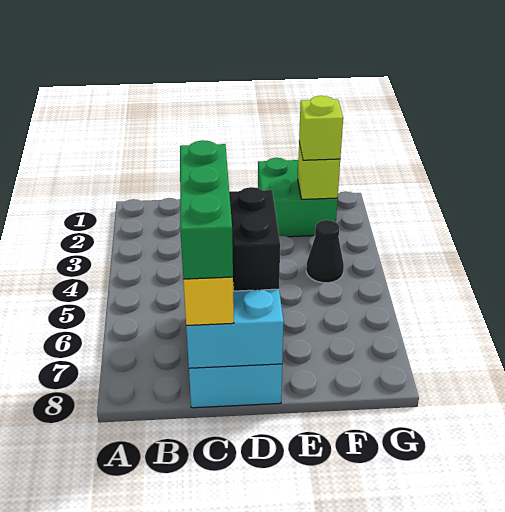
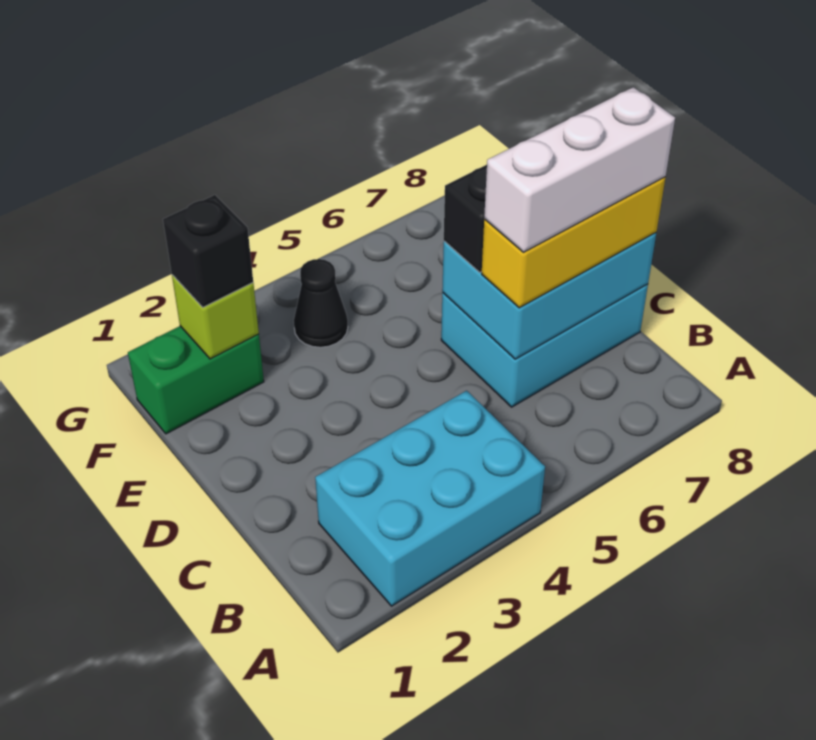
none -> cyan 2x3 brick [315,391,545,606]
green 1x3 brick [180,140,233,279] -> white 1x3 brick [484,87,675,252]
green 2x2 brick [258,158,338,237] -> green 1x2 brick [128,326,264,434]
lime 1x1 brick [299,96,343,160] -> black 1x1 brick [163,195,253,307]

